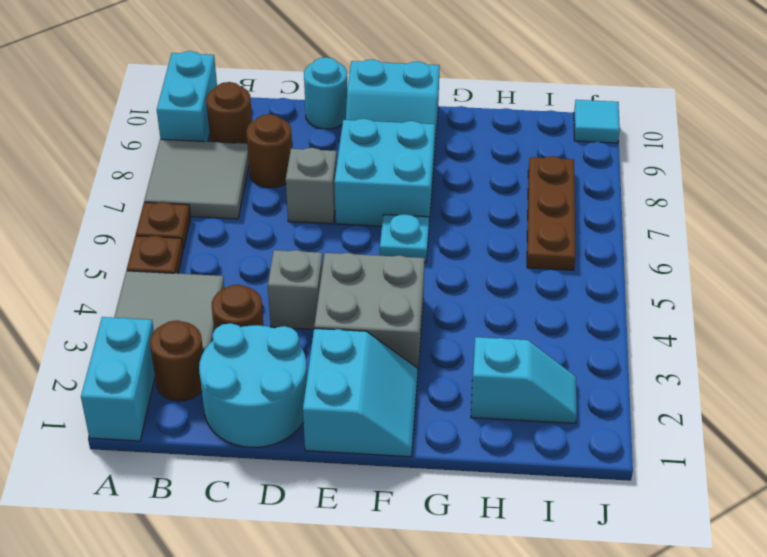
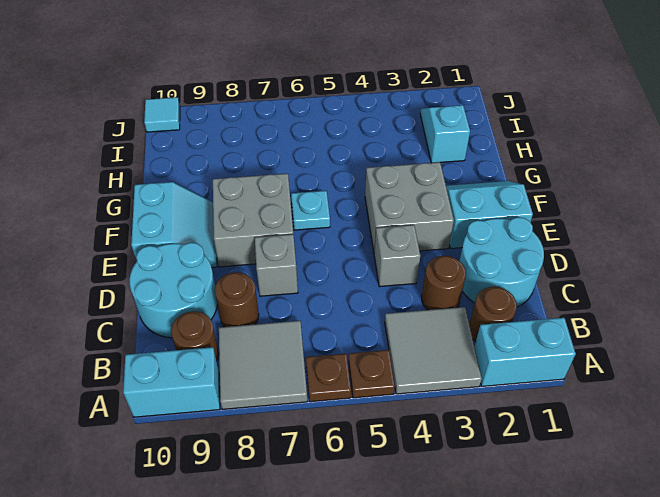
cyan 1x1 round brick [304,57,347,129] -> cyan 2x2 round brick [129,243,217,338]
cyan 2x2 brick [334,119,435,226] -> grey 2x2 brick [213,173,293,267]
brown 1x3 plate [527,156,575,270] -> none

